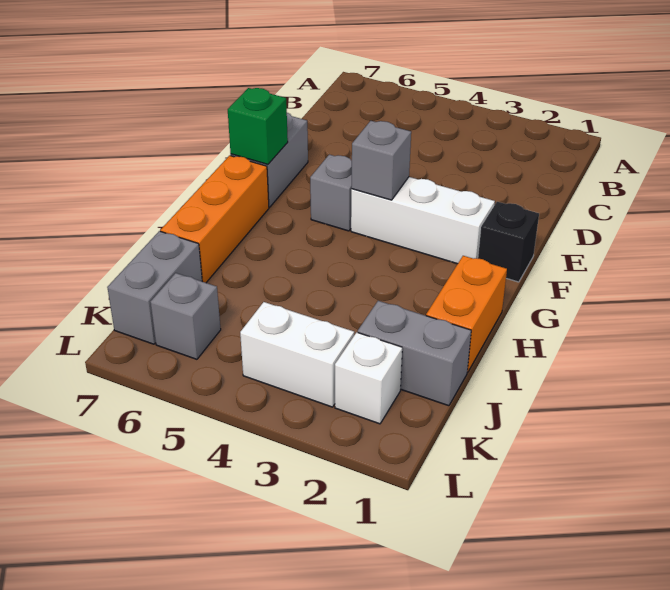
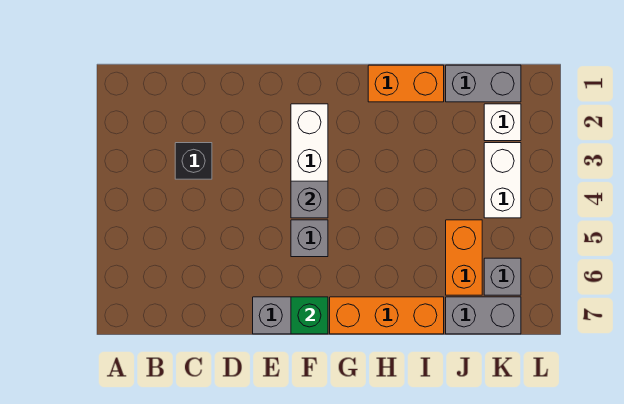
black 1x1 brick [478,202,539,282] -> black 1x1 brick moved to [175,143,212,179]
grey 1x2 brick [358,301,471,406] -> grey 1x2 brick turned to [446,65,521,102]
none -> orange 1x2 brick [446,220,482,295]

